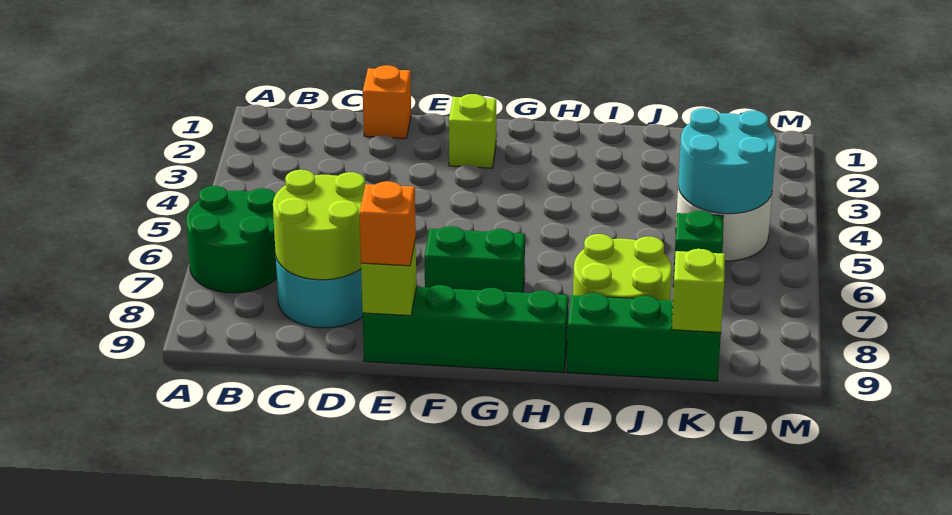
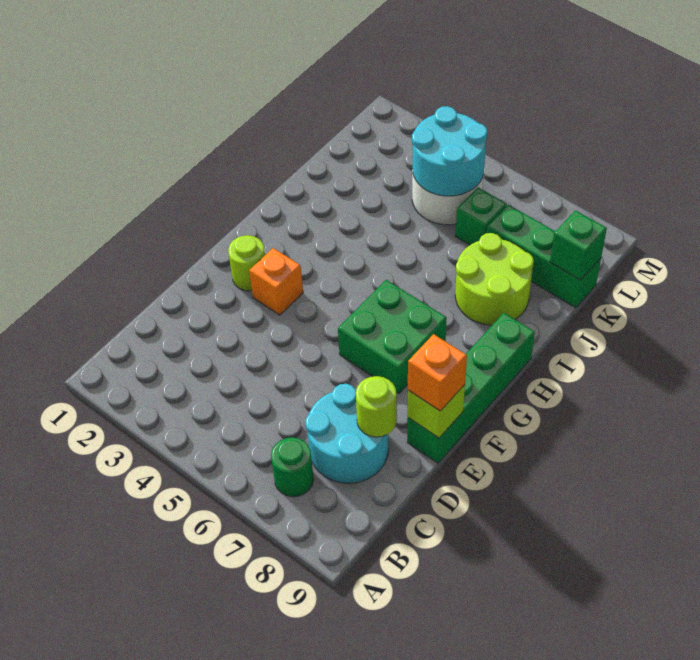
green 2x2 round brick [186,186,277,293] -> green 1x1 round brick [271,437,314,497]
lime 2x2 round brick [273,170,365,280] -> lime 1x1 round brick [356,376,397,437]
orange 1x1 brick [363,65,411,138] -> orange 1x1 brick moved to [249,248,303,315]
lime 1x1 brick [449,94,496,168] -> lime 1x1 round brick [228,235,265,291]
green 1x2 brick [425,226,525,293] -> green 2x2 brick [338,280,447,394]
green 1x3 brick [567,293,721,381] -> green 1x3 brick turned to [487,205,601,308]
lime 1x1 brick [672,249,725,332] -> green 1x1 brick [550,210,607,280]

